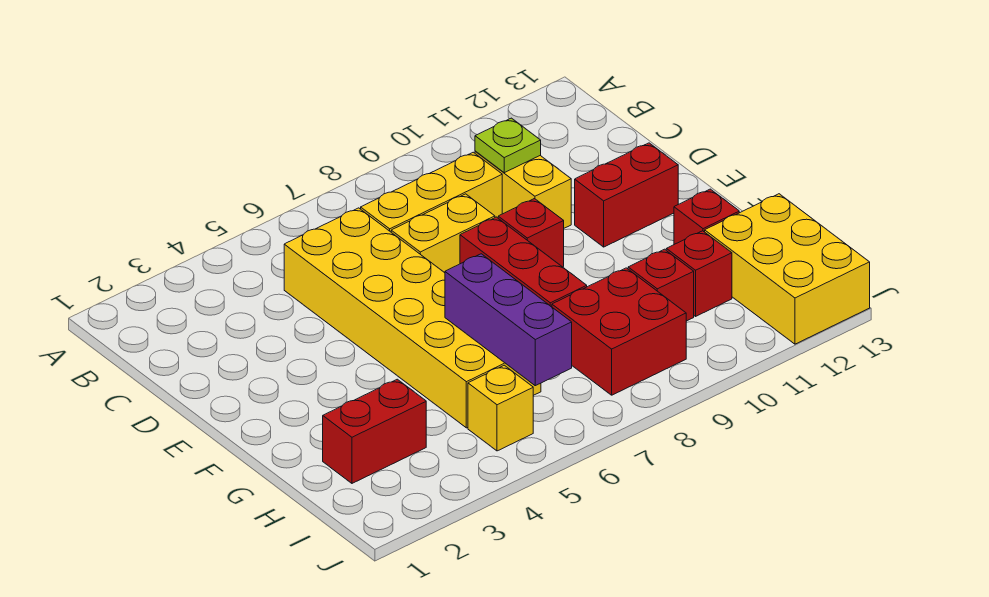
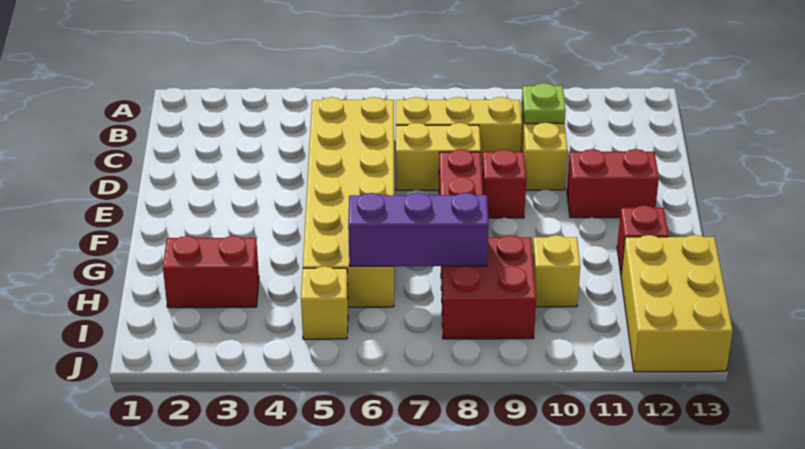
purple 1x3 brick [445,254,572,386] -> purple 1x3 brick turned to [348,193,489,267]
red 1x1 brick [628,249,694,321] -> yellow 1x1 brick [533,235,580,307]
red 1x1 brick [666,231,732,316] -> none

